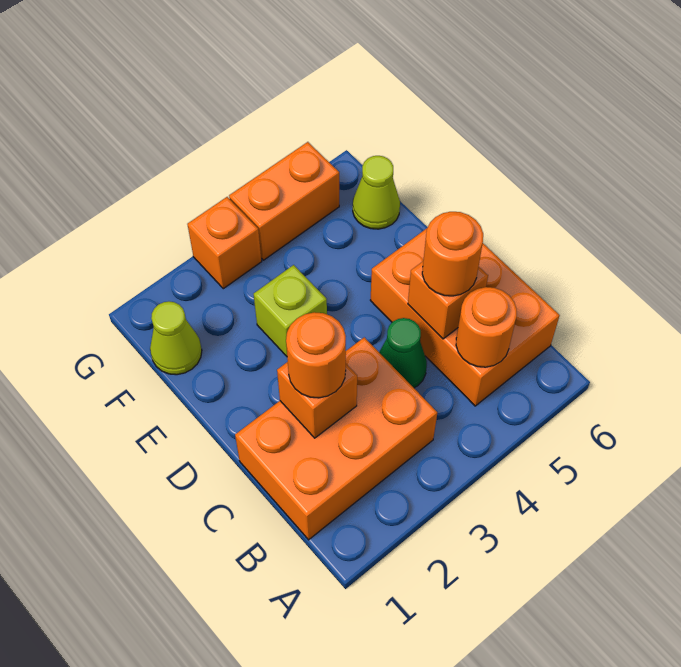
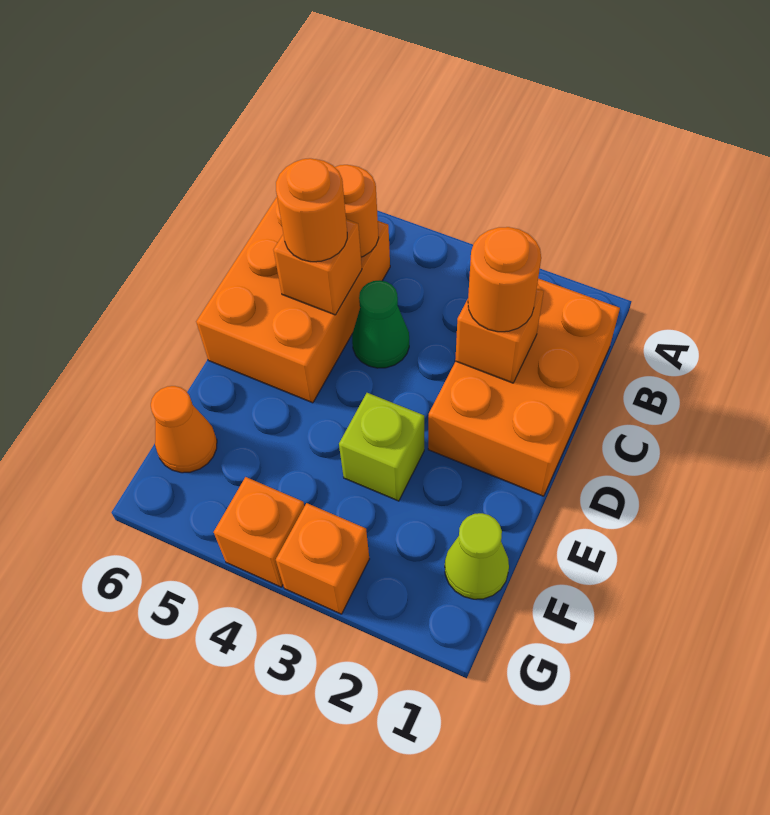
orange 2x3 brick [235,337,437,540] -> orange 2x3 brick turned to [428,278,620,496]
lime 1x1 cone [353,156,400,229] -> orange 1x1 cone [151,386,217,473]
orange 1x2 brick [229,142,339,260] -> orange 1x1 brick [214,477,304,587]

